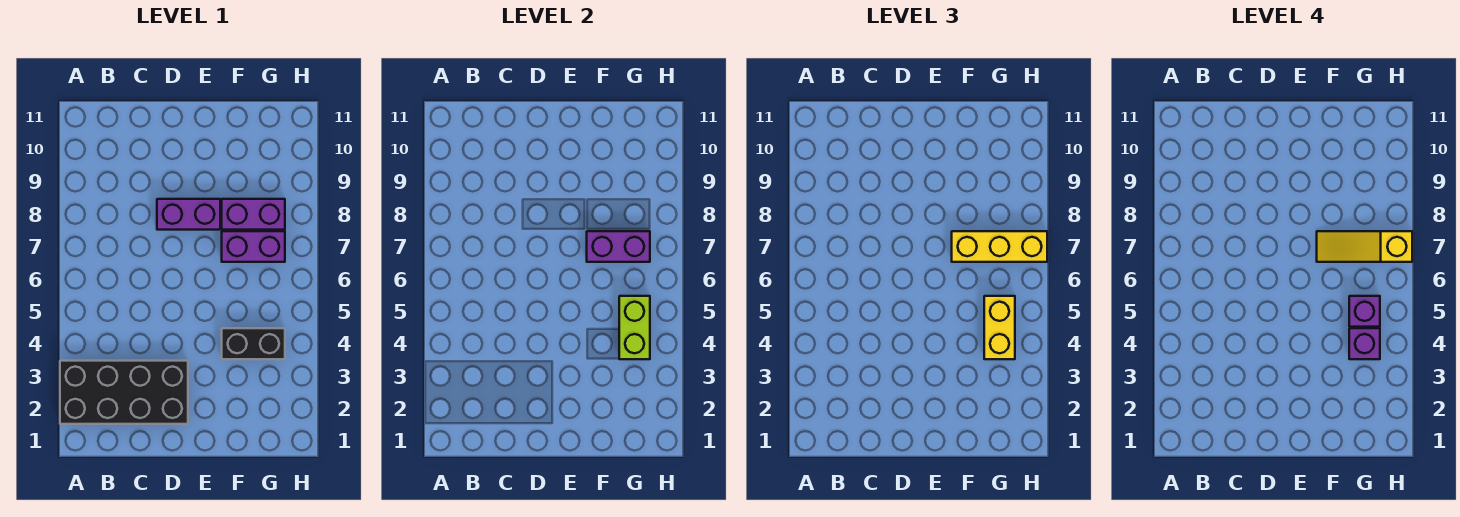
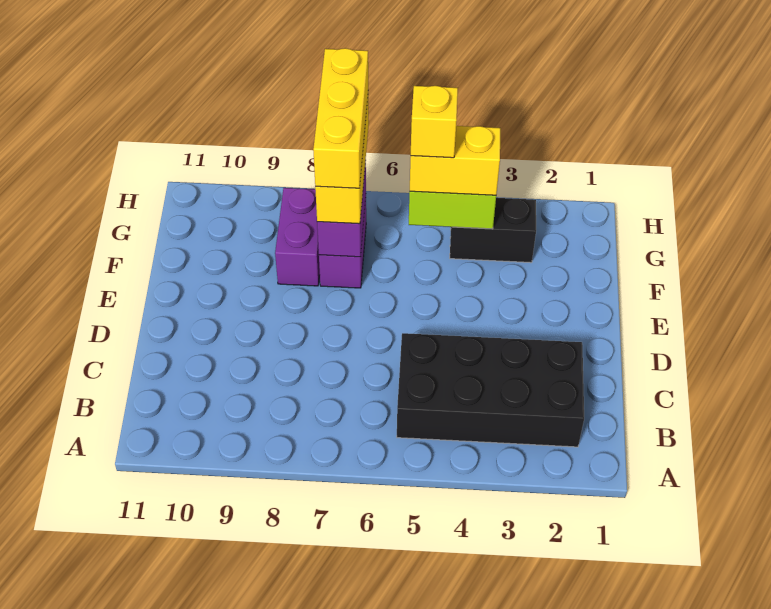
black 2x4 brick [60,361,188,424] -> black 2x4 brick turned to [397,333,584,447]
purple 1x2 brick [157,199,220,230] -> none
black 1x2 brick [222,328,285,359] -> black 1x2 brick turned to [450,198,536,263]
yellow 1x3 slope [1317,231,1412,262] -> yellow 1x3 brick [313,48,368,188]
purple 1x1 brick [1349,328,1380,359] -> none
purple 1x1 brick [1349,296,1380,327] -> yellow 1x1 brick [411,86,458,158]

